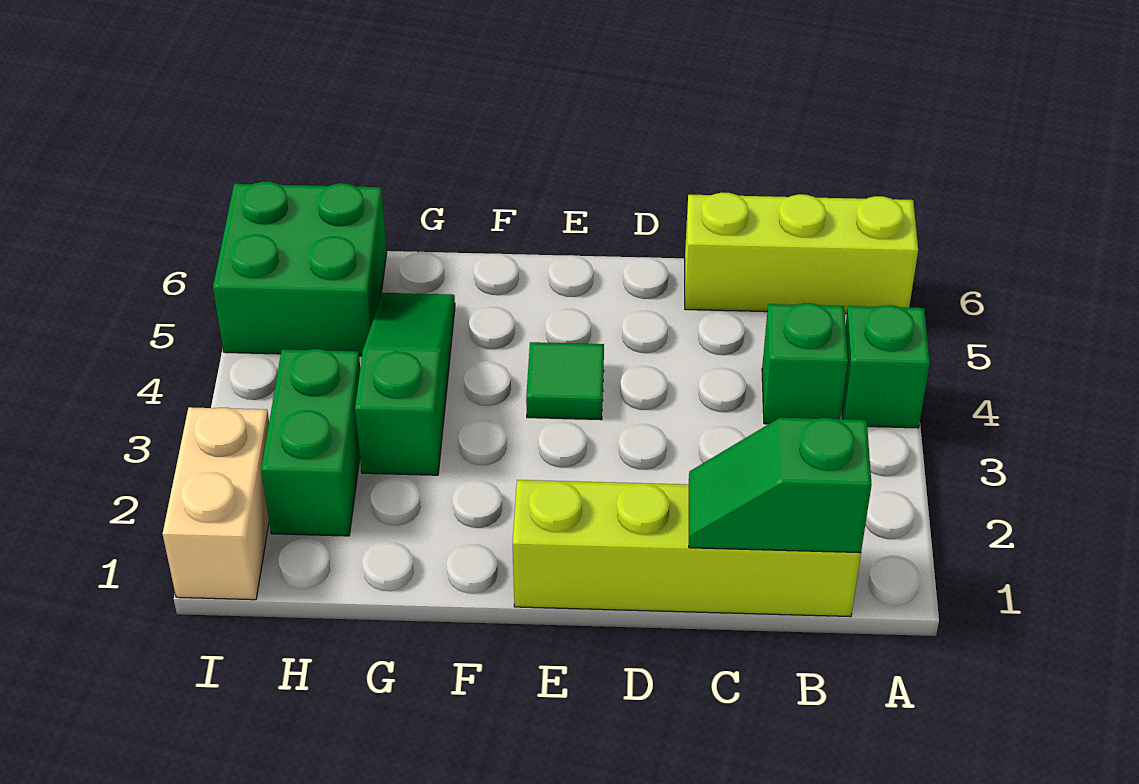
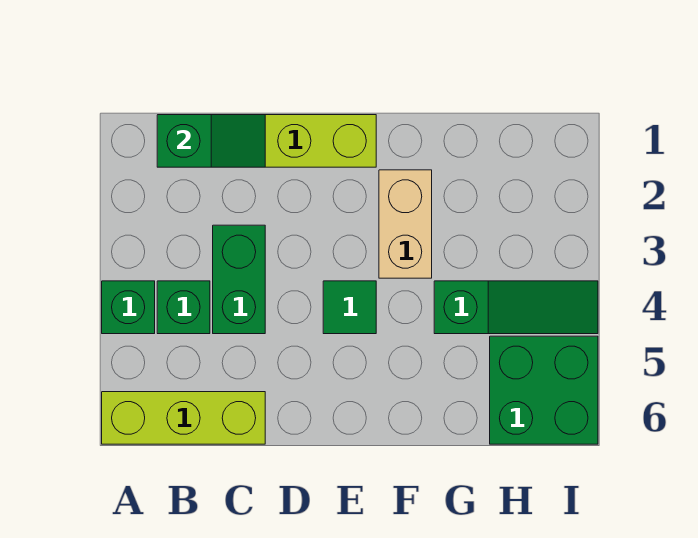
green 1x3 slope [355,293,455,475] -> green 1x3 slope turned to [434,281,598,334]
green 1x2 brick [261,349,360,536] -> green 1x2 brick moved to [213,225,265,334]
tan 1x2 brick [163,407,269,600] -> tan 1x2 brick moved to [379,170,432,278]

